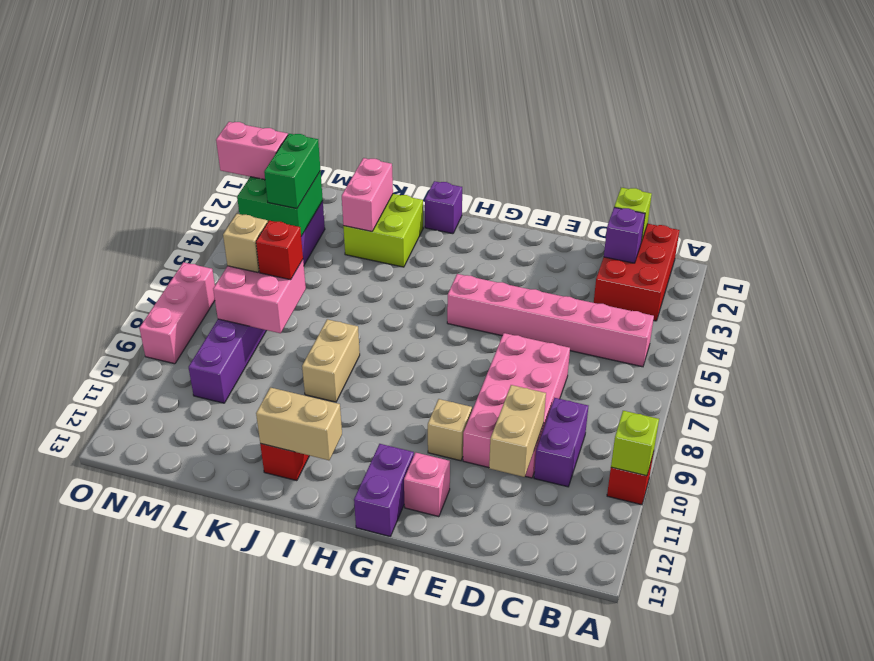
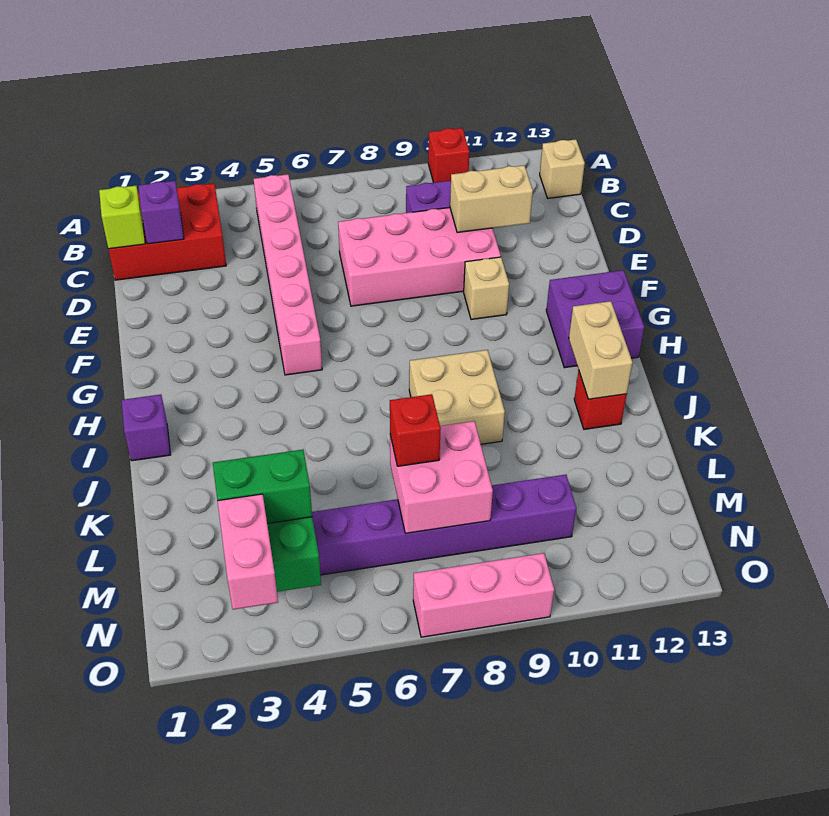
lime 1x1 brick [611,411,659,476] -> none
pink 1x1 brick [404,453,450,517] -> none
purple 1x2 brick [354,444,414,536] -> purple 2x2 brick [546,270,644,368]
lime 2x2 brick [343,194,423,267] -> none
tan 1x2 brick [302,319,360,402] -> tan 2x2 brick [409,350,505,444]
pink 1x2 brick [342,158,393,231] -> none
tan 1x1 brick [223,214,268,272] -> tan 1x1 brick moved to [540,139,585,198]

